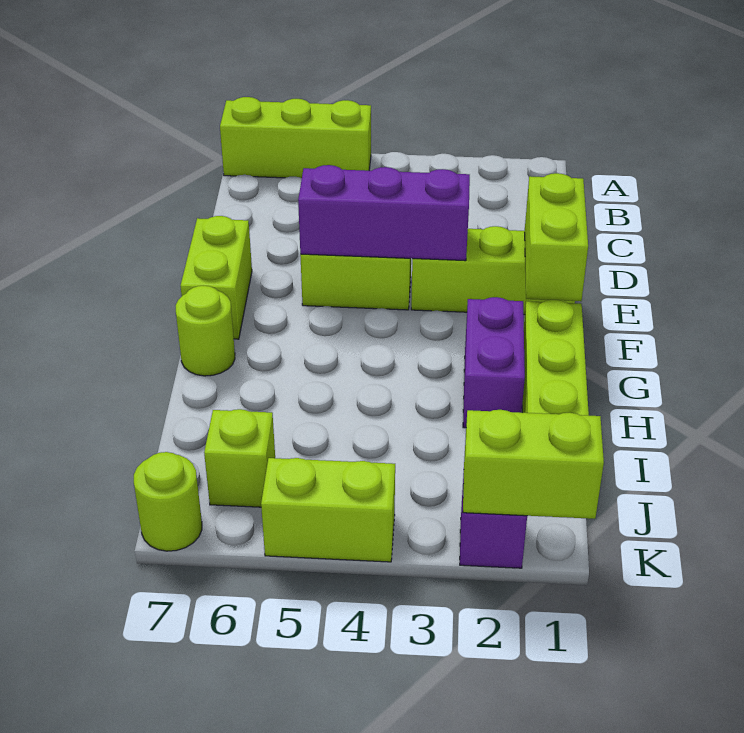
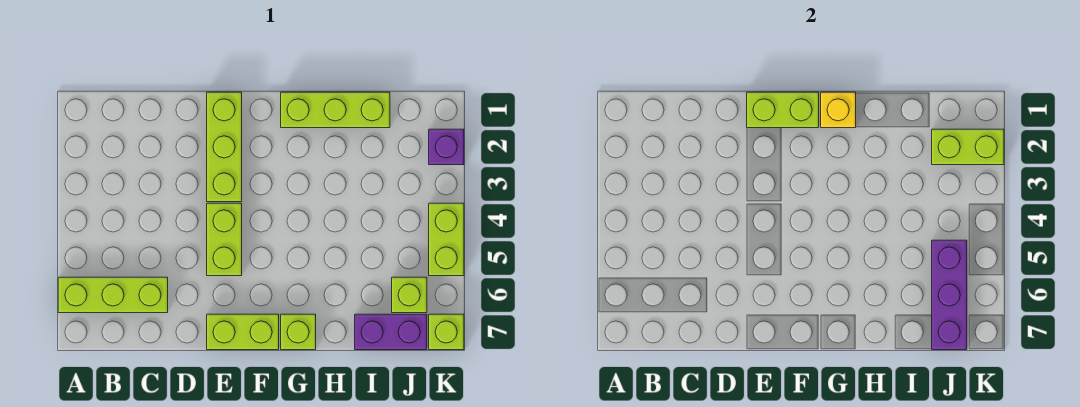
lime 1x3 brick [220,97,371,178] -> lime 1x3 brick turned to [58,277,168,313]
purple 1x3 brick [298,165,470,261] -> purple 1x3 brick moved to [932,240,967,350]
none -> yellow 1x1 brick [821,92,856,128]
purple 1x2 brick [463,297,525,428] -> purple 1x2 brick moved to [355,314,427,350]
lime 1x1 round brick [176,286,235,376] -> lime 1x1 brick [281,314,316,350]
lime 1x2 brick [463,410,604,519] -> lime 1x2 brick turned to [932,129,1004,165]
lime 1x1 round brick [134,452,202,551] -> lime 1x1 brick [429,314,464,350]

